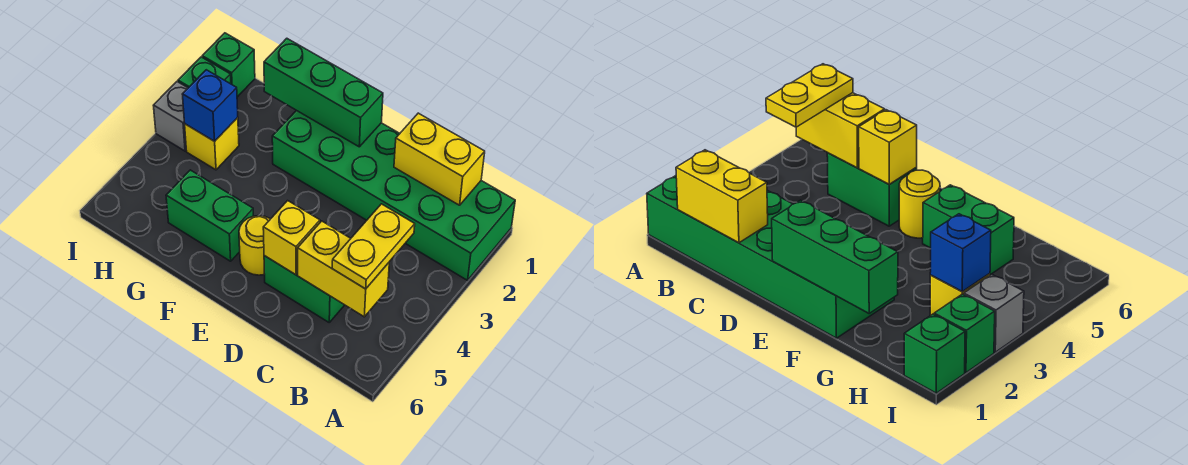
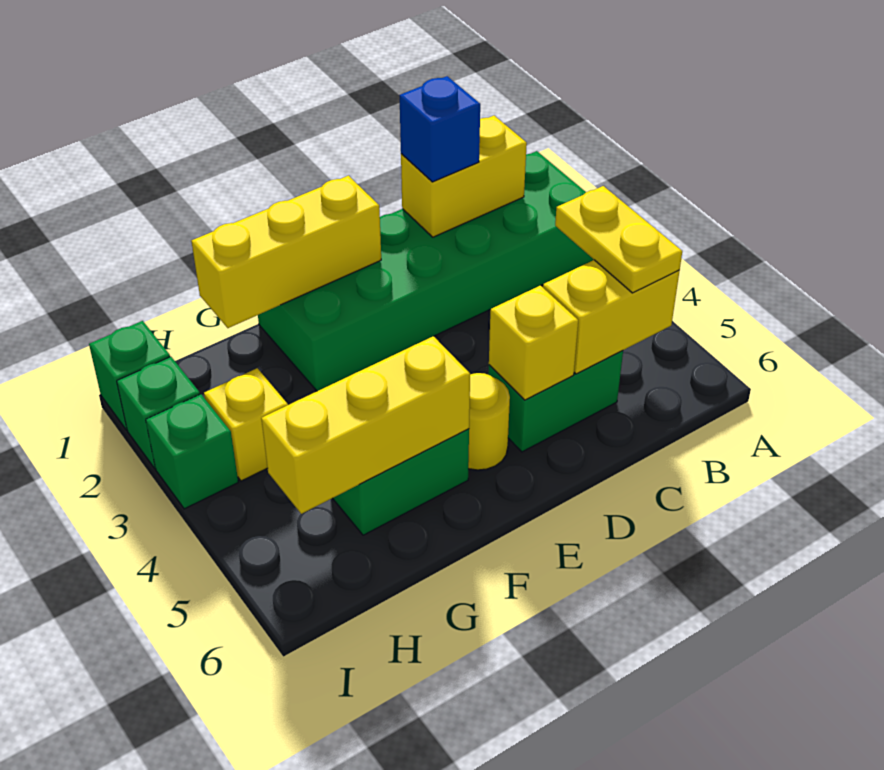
green 1x3 brick [264,38,383,147] -> yellow 1x3 brick [191,176,381,328]
none -> yellow 1x3 brick [261,336,470,514]
blue 1x1 brick [182,70,238,141] -> blue 1x1 brick moved to [399,76,480,182]
grey 1x1 brick [153,82,188,151] -> green 1x1 brick [146,394,238,509]

